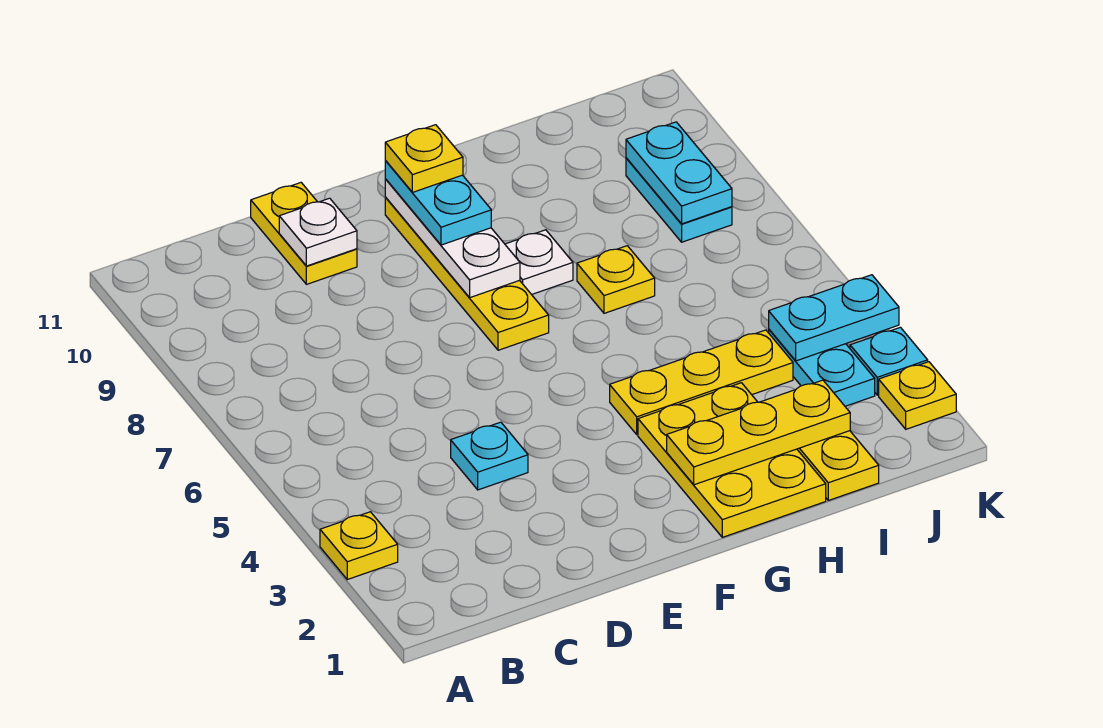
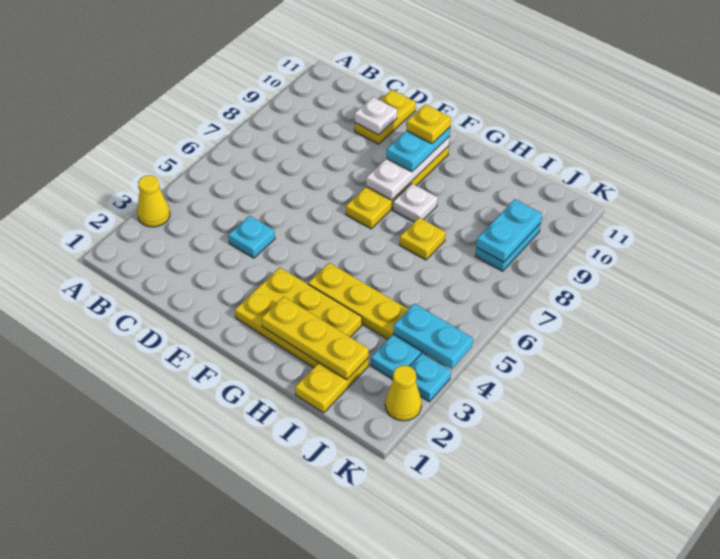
yellow 1x1 plate [320,512,398,579] -> yellow 1x1 cone [137,175,170,227]
yellow 2x3 plate [638,383,826,537] -> yellow 2x3 plate turned to [235,268,362,368]
yellow 1x1 plate [879,362,956,429] -> yellow 1x1 cone [385,365,421,421]

